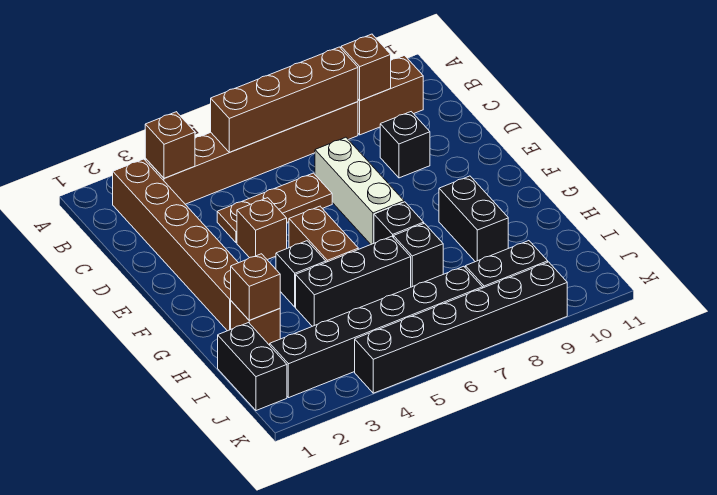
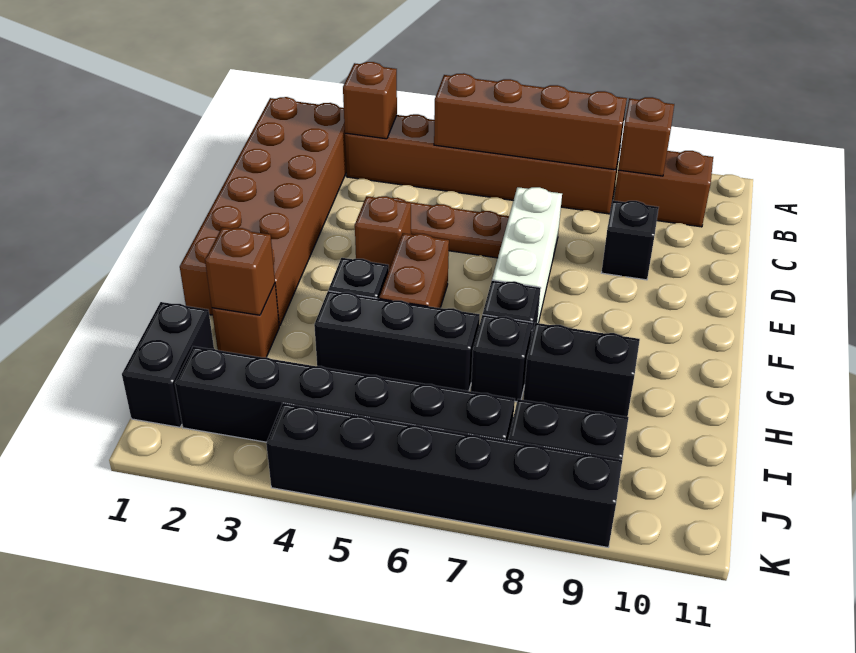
brown 1x6 brick [112,159,238,331] -> brown 2x6 brick [180,97,346,326]
black 1x2 brick [439,176,508,262] -> black 1x2 brick turned to [523,323,640,417]

